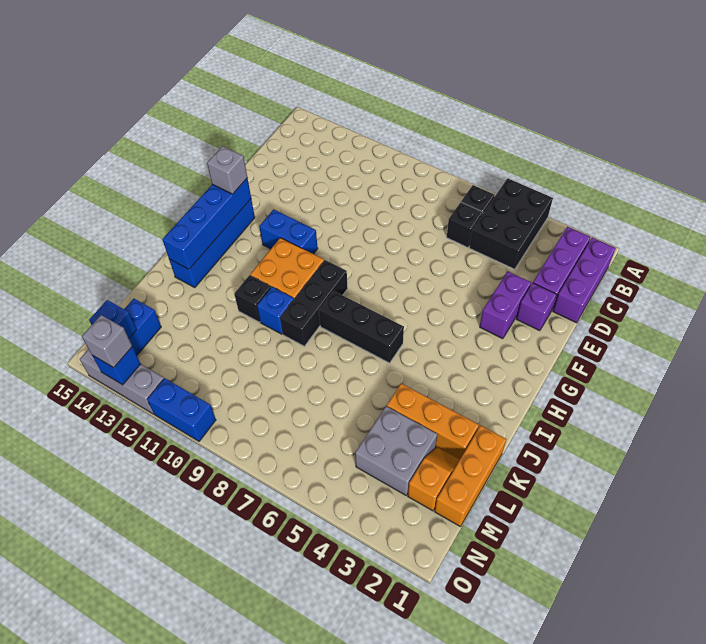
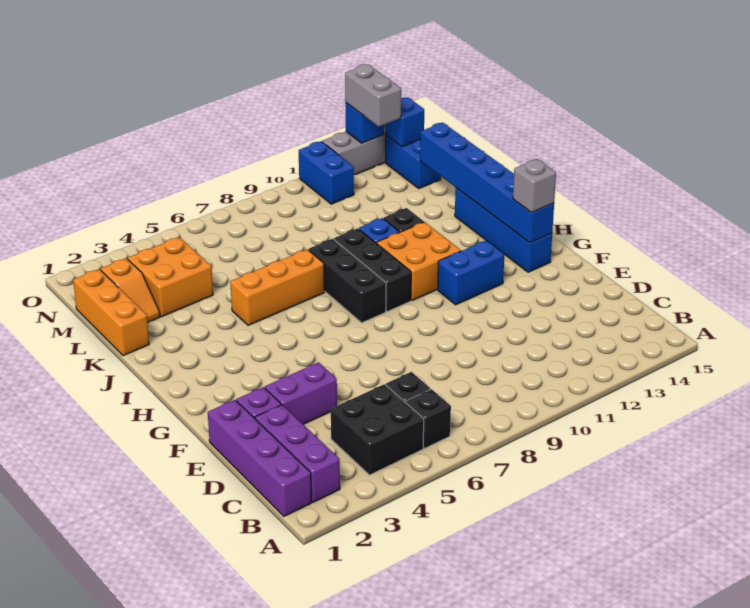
black 2x3 brick [469,178,553,269] -> black 2x2 brick [331,384,424,475]
purple 1x3 brick [553,238,616,323] -> purple 1x4 brick [208,400,311,516]
purple 1x2 brick [480,272,531,339] -> purple 1x2 brick turned to [265,362,337,424]
blue 1x4 brick [162,178,251,269] -> blue 1x6 brick [420,123,554,243]
black 1x3 brick [319,291,404,363] -> black 1x3 brick turned to [309,239,386,323]
orange 1x3 brick [387,383,479,459] -> orange 1x3 brick moved to [230,249,325,325]
grey 2x2 brick [355,406,437,496] -> orange 2x2 brick [128,237,213,317]
blue 1x2 brick [147,378,216,441] -> blue 1x2 brick turned to [299,141,354,204]
grey 1x1 brick [82,315,132,368] -> grey 1x2 brick [345,64,401,127]

